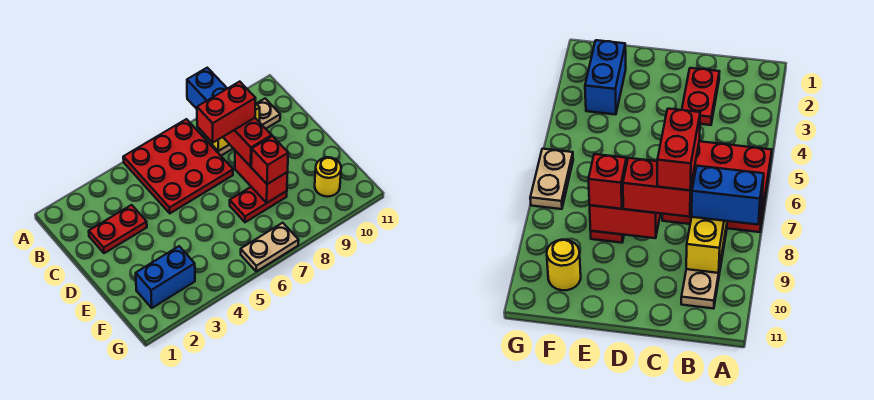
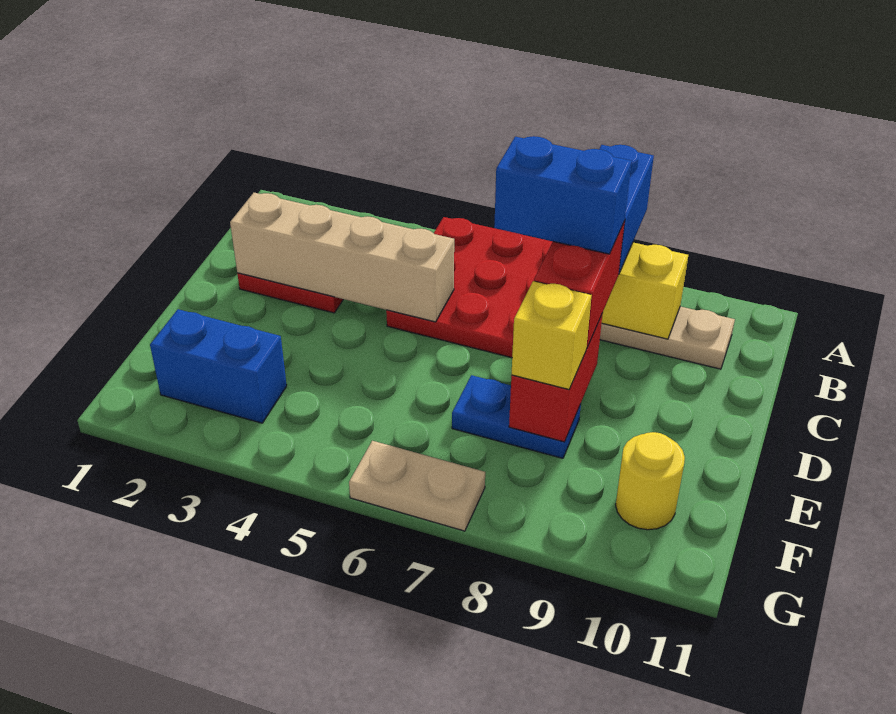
none -> tan 1x4 brick [230,193,454,322]
red 1x2 brick [197,82,255,143] -> blue 1x2 brick [494,136,632,254]
red 1x2 plate [230,187,287,222] -> blue 1x2 plate [452,375,581,458]
red 1x1 brick [251,136,288,184] -> yellow 1x1 brick [511,281,592,390]

